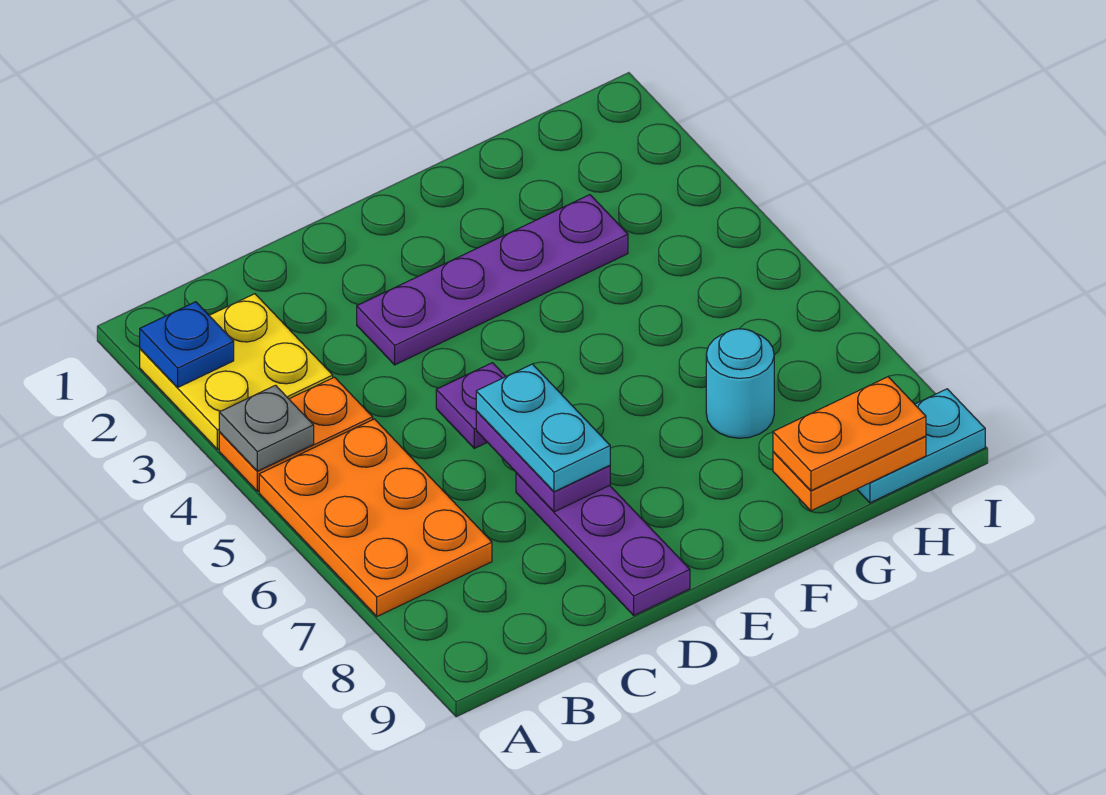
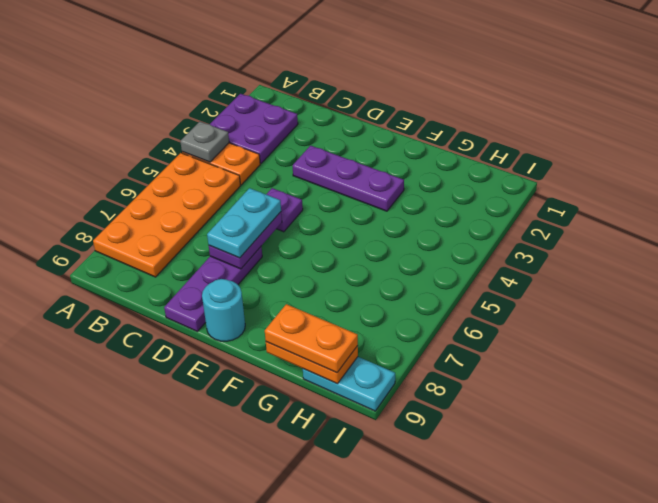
yellow 2x2 plate [140,294,333,449] -> purple 2x2 plate [210,94,298,163]
blue 1x1 plate [140,302,234,387] -> none
orange 2x3 plate [259,419,492,616] -> orange 2x4 plate [93,153,241,277]
purple 1x4 plate [357,195,628,365] -> purple 1x3 plate [293,146,404,211]
cyan 1x1 round brick [706,329,774,438] -> cyan 1x1 round brick moved to [202,279,245,341]

